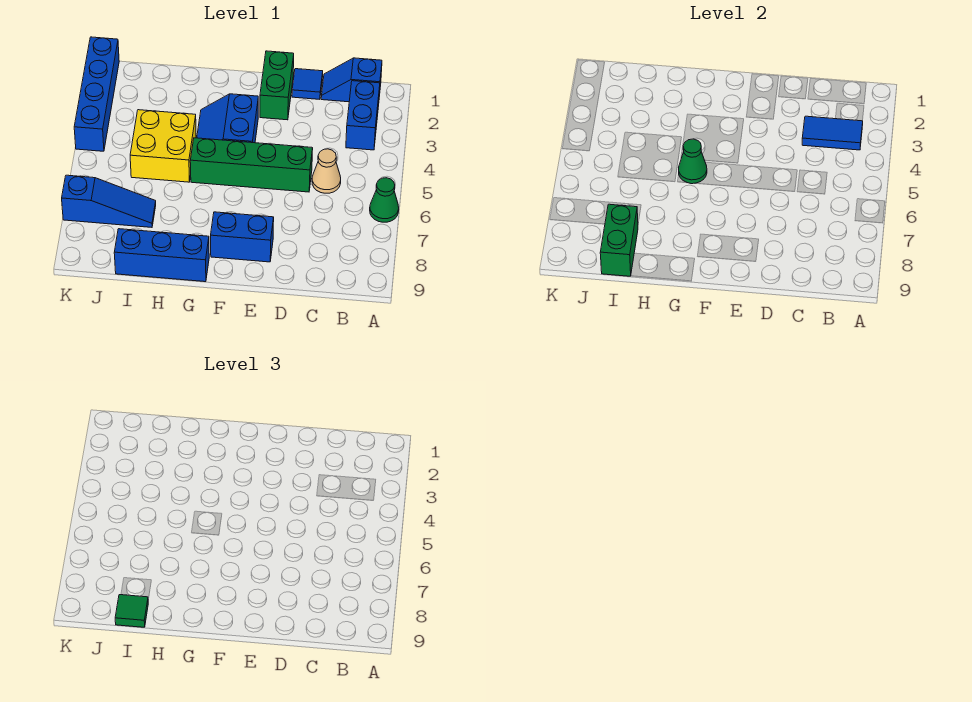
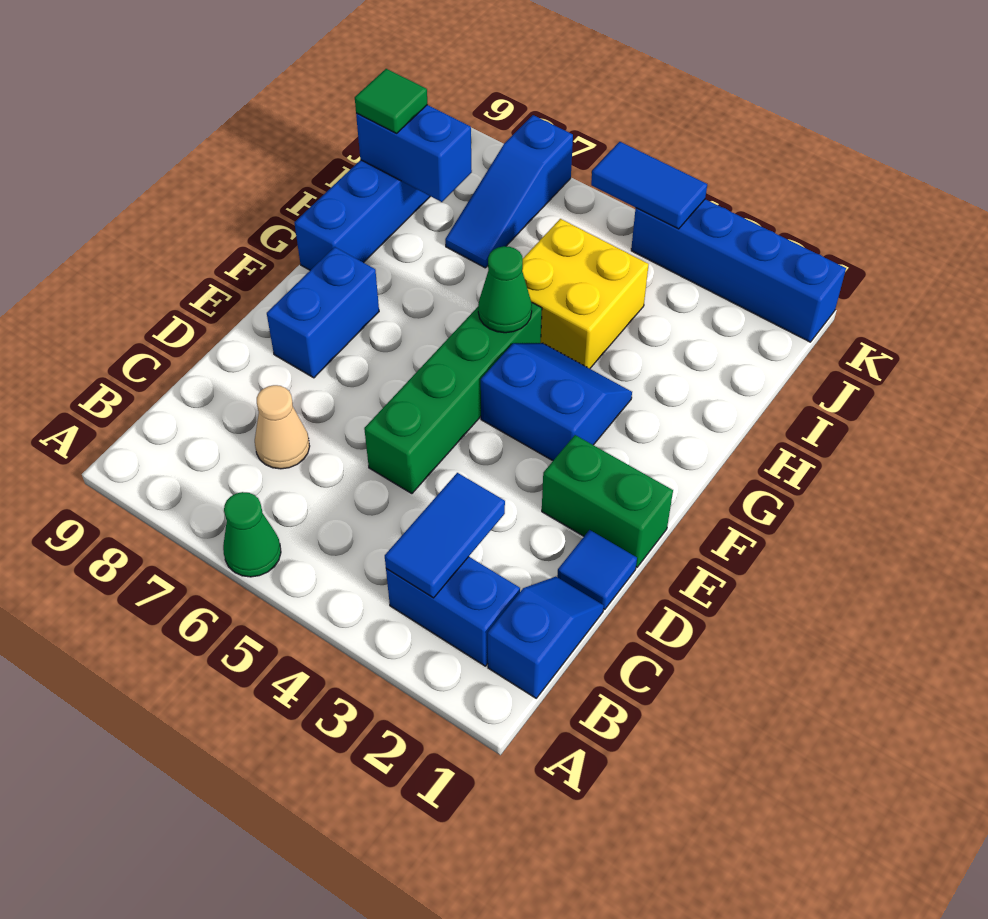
tan 1x1 cone [312,149,341,193] -> tan 1x1 cone moved to [255,385,310,469]
green 1x2 brick [600,204,638,276] -> blue 1x2 brick [356,105,472,202]
none -> blue 1x2 tile [591,142,707,229]

